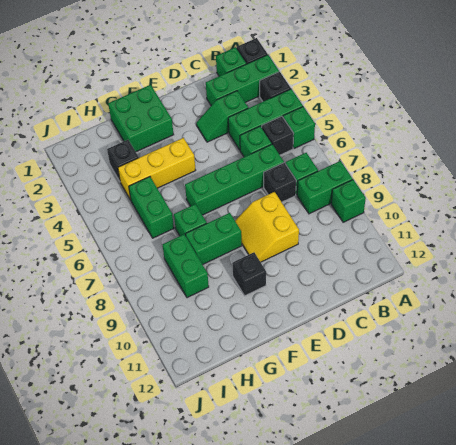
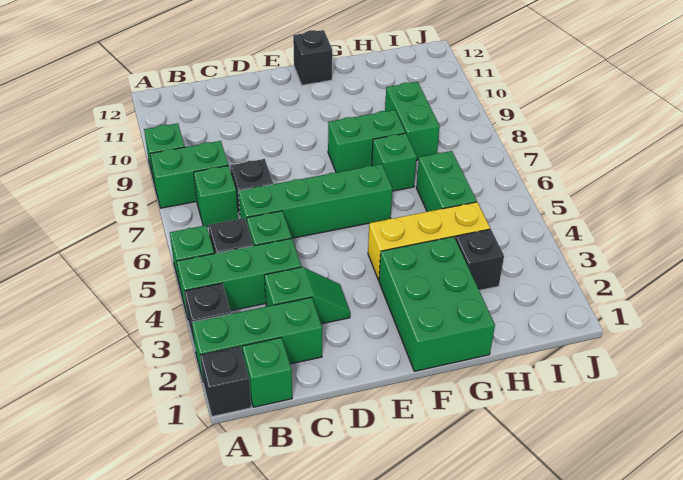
yellow 2x2 slope [235,192,299,262] -> none
green 2x2 brick [108,85,174,152] -> green 2x3 brick [379,237,495,371]
black 1x1 brick [232,252,266,296] -> black 1x1 brick moved to [293,30,332,85]

